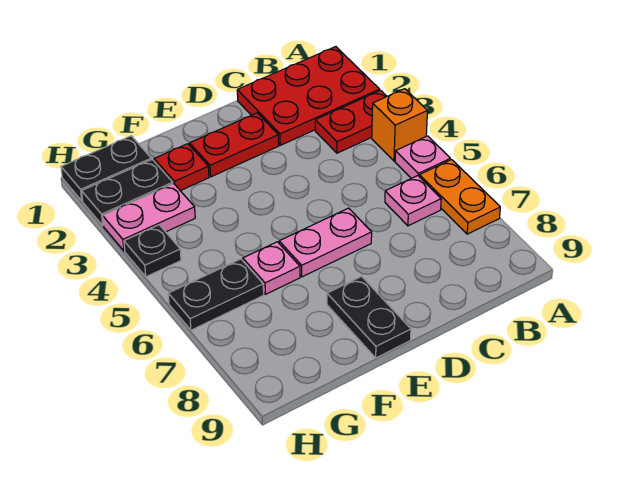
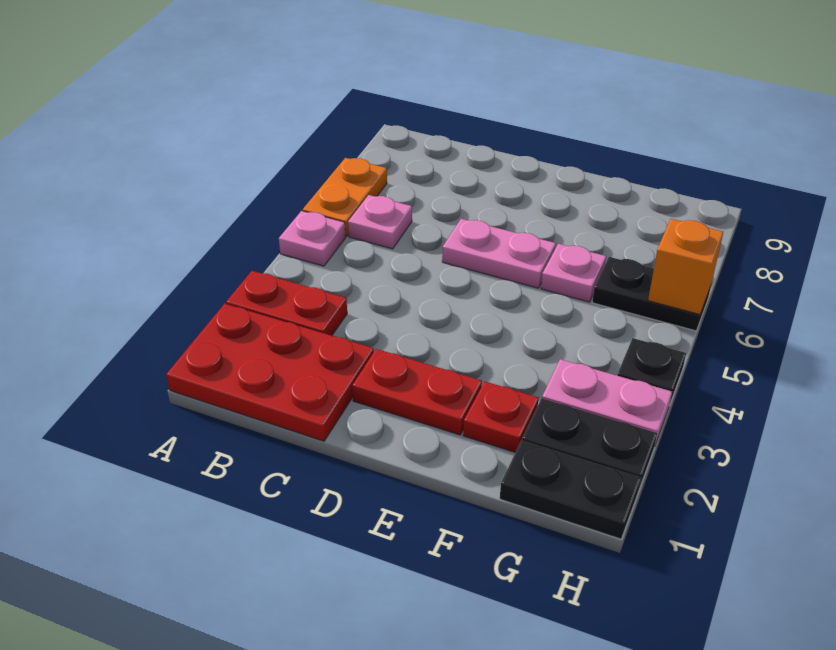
orange 1x1 brick [372,89,428,161] -> orange 1x1 brick moved to [648,219,723,314]
black 1x2 plate [327,277,411,358] -> none

